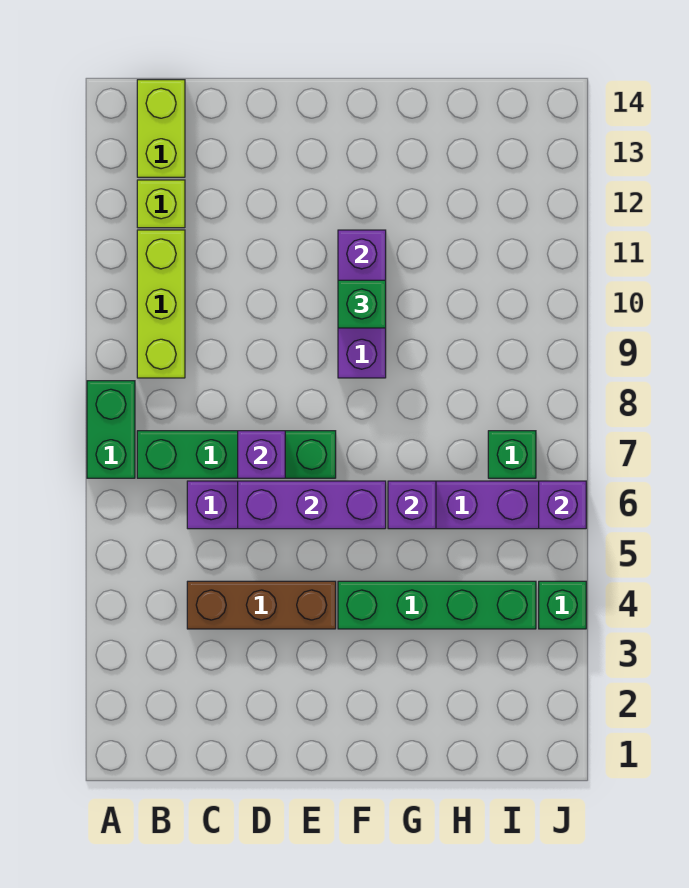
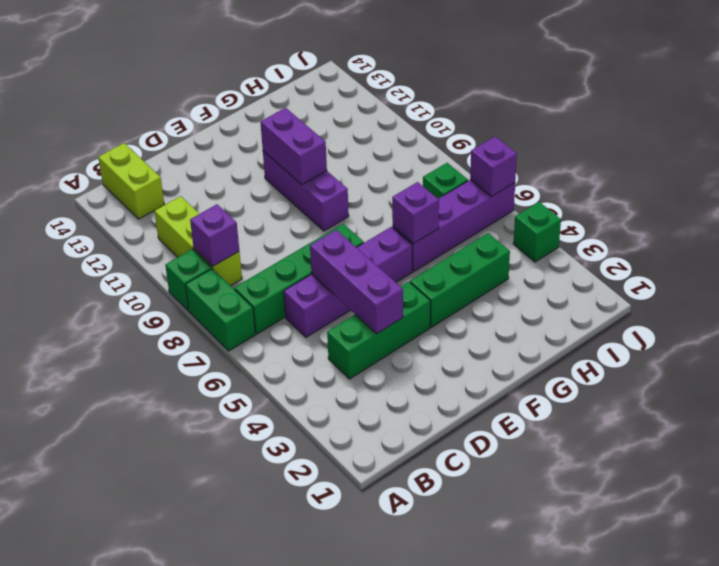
lime 1x1 brick [137,180,185,228] -> none
brown 1x3 brick [187,581,336,629] -> green 1x3 brick [327,282,430,379]
purple 1x3 brick [238,481,386,529] -> purple 1x3 brick turned to [310,230,403,333]
purple 1x1 brick [238,431,285,478] -> purple 1x1 brick moved to [190,204,239,266]
green 1x4 brick [338,581,536,629] -> green 1x3 brick [410,233,510,327]
green 1x1 brick [338,280,386,328] -> green 1x1 brick moved to [165,249,212,311]

